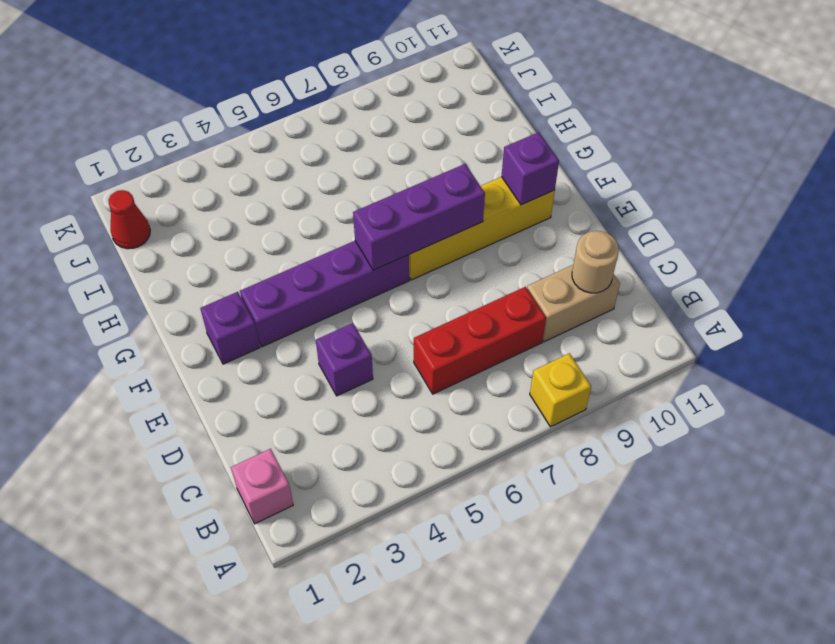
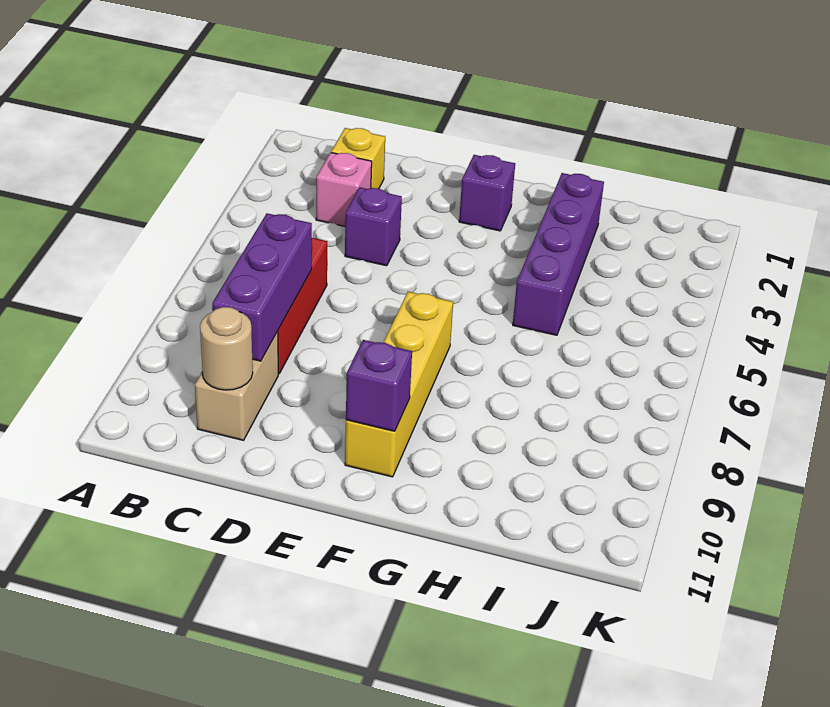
yellow 1x1 brick [530,353,591,427] -> yellow 1x1 brick moved to [331,128,385,188]
pink 1x1 brick [231,449,293,524] -> pink 1x1 brick moved to [316,153,372,226]
purple 1x4 brick [240,241,409,347] -> purple 1x4 brick moved to [513,173,604,335]
purple 1x3 brick [353,164,485,270] -> purple 1x3 brick moved to [212,213,312,361]
red 1x1 cone [108,190,150,249] -> none

